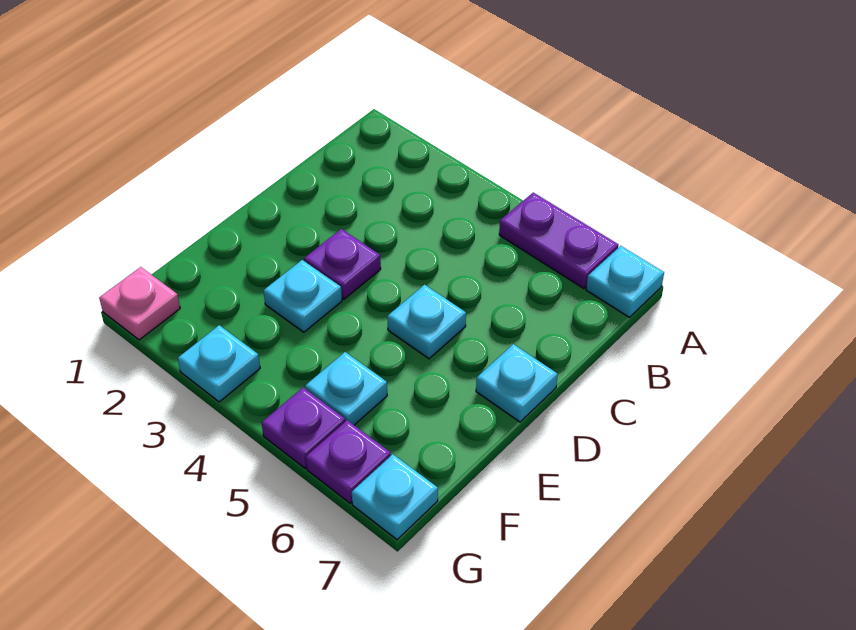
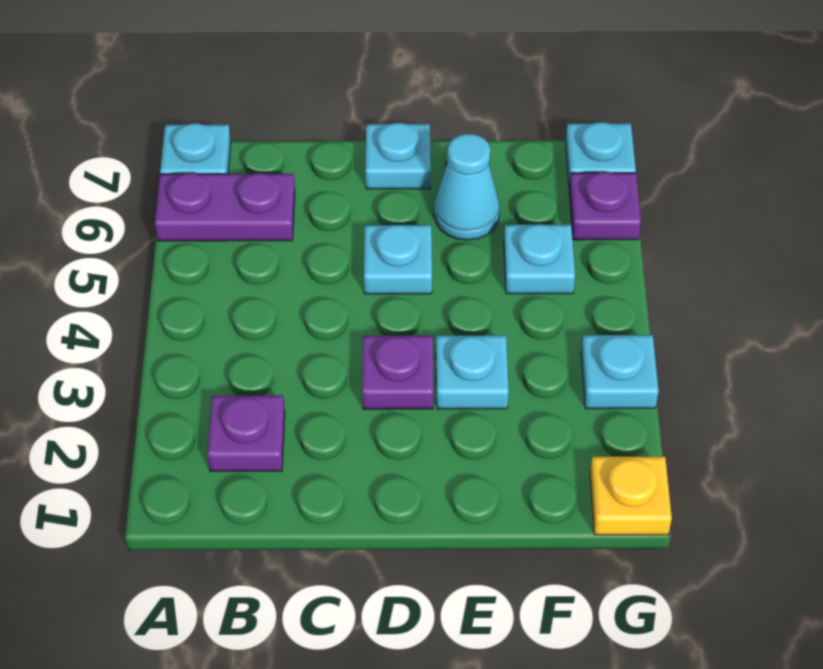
purple 1x2 plate [499,193,618,289] -> purple 1x2 plate turned to [155,173,295,241]
none -> cyan 1x1 cone [434,134,500,240]
pink 1x1 plate [99,267,180,340] -> yellow 1x1 plate [590,457,672,535]
purple 1x1 plate [262,388,345,468] -> purple 1x1 plate moved to [207,395,285,471]

